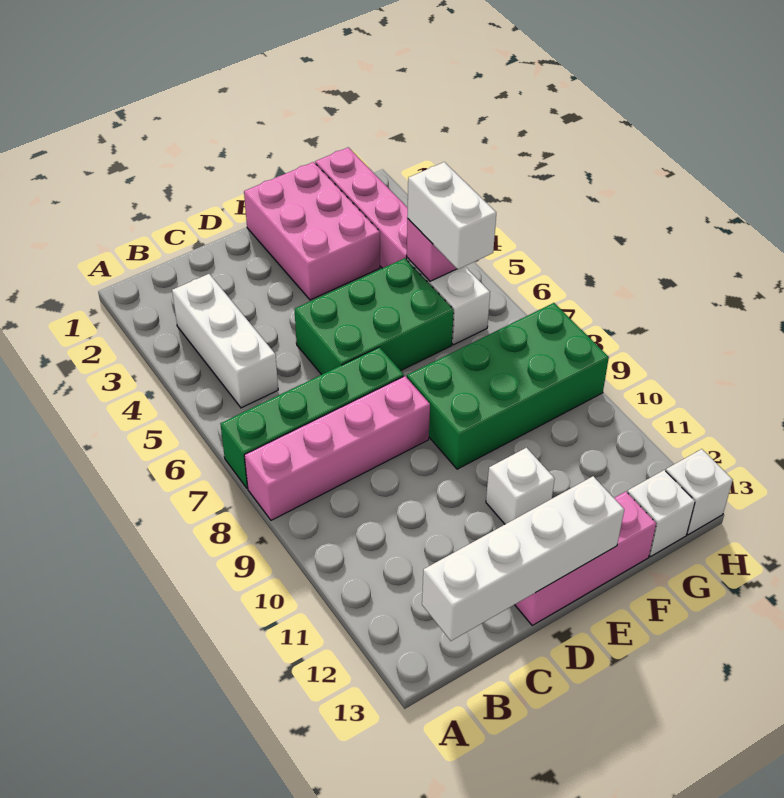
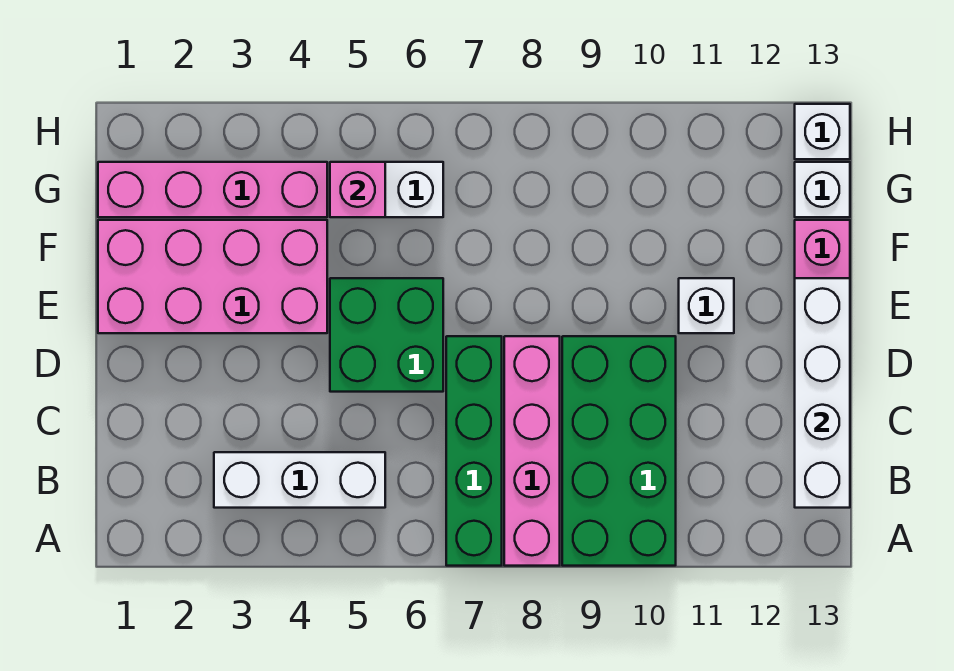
green 2x3 brick [294,258,454,375] -> green 2x2 brick [330,278,443,392]
pink 2x3 brick [244,162,380,300] -> pink 2x4 brick [98,220,327,333]
green 2x4 brick [407,303,609,469] -> green 2x4 brick moved to [562,336,676,566]
white 1x2 brick [407,162,496,269] -> none

